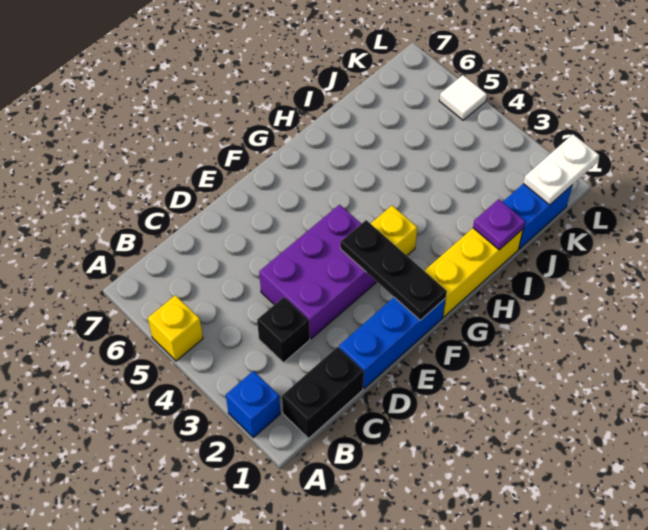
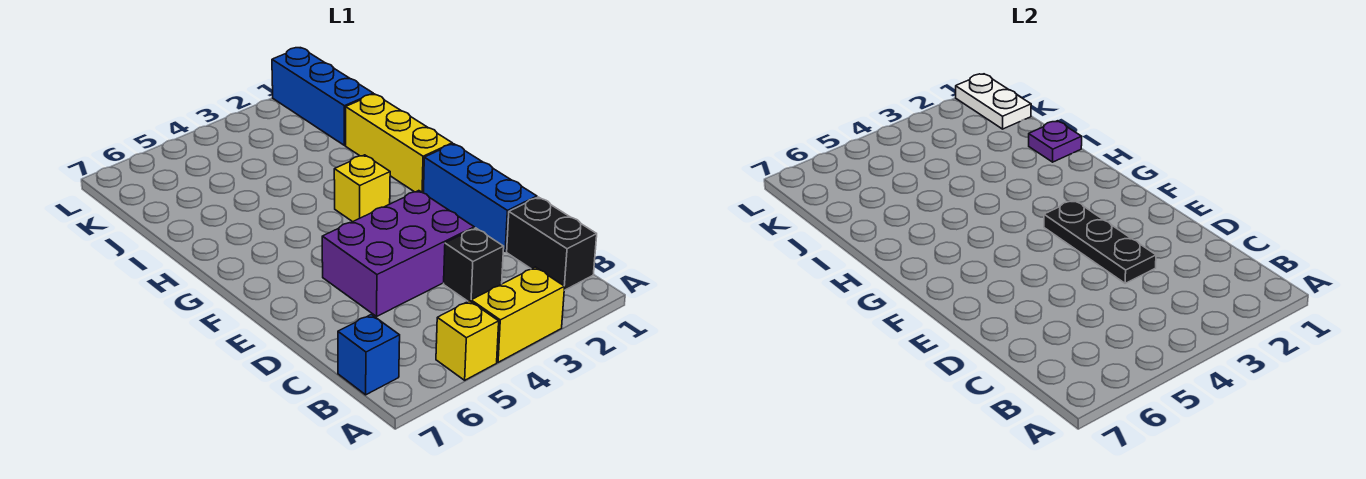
blue 1x1 brick [226,371,280,437] -> blue 1x1 brick moved to [338,314,400,395]
none -> yellow 1x2 brick [471,267,565,362]
purple 2x3 brick [259,205,377,339] -> purple 2x3 brick turned to [322,191,474,316]
black 1x3 plate [340,220,447,320] -> black 1x3 plate turned to [1044,200,1156,283]
blue 1x2 brick [503,184,573,249] -> blue 1x3 brick [272,48,373,145]
white 1x1 tile [439,75,487,120] -> none

